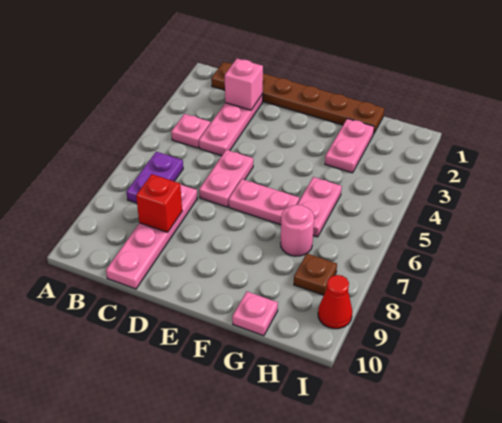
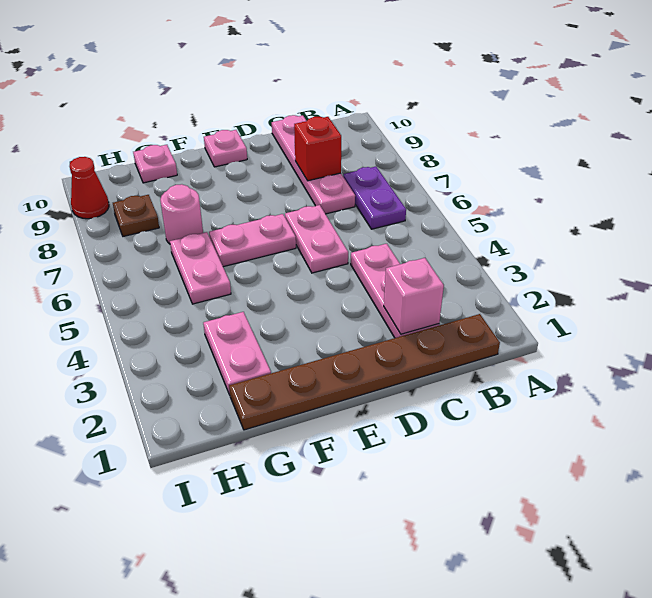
pink 1x1 plate [171,114,210,148] -> pink 1x1 plate moved to [204,130,247,167]

